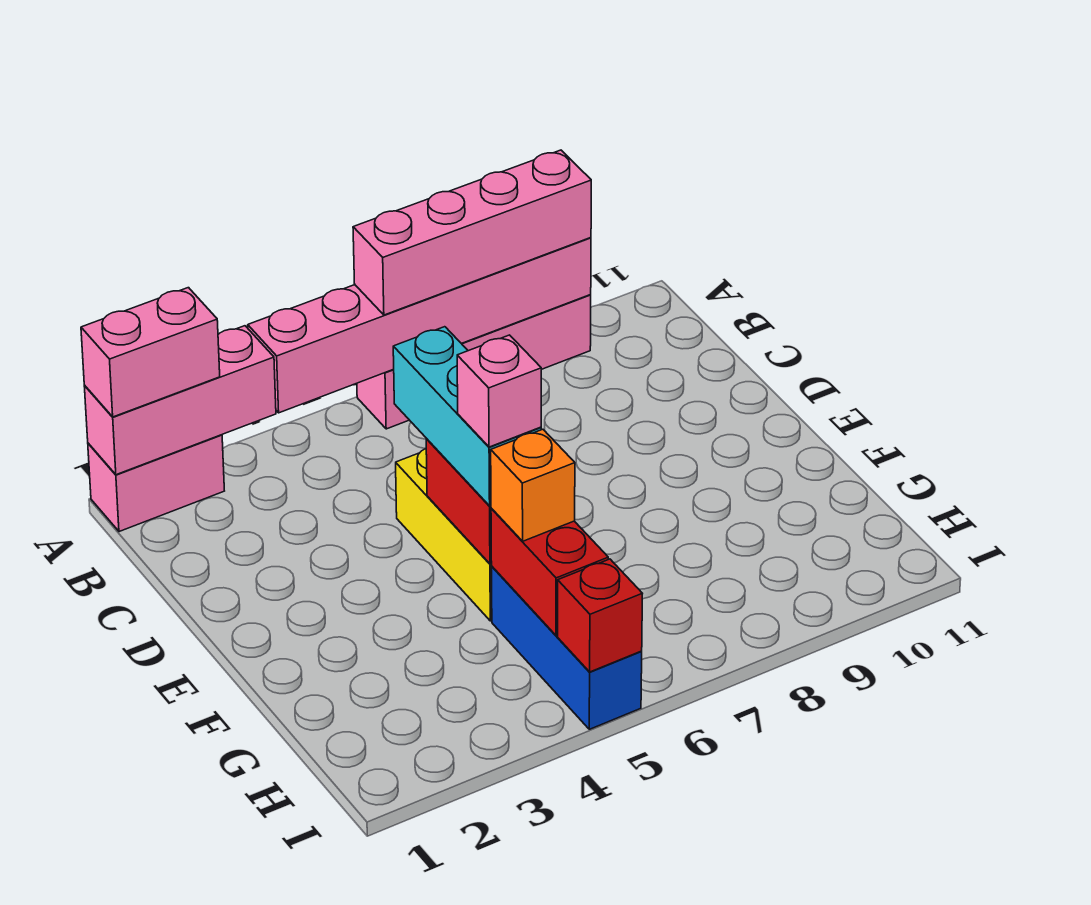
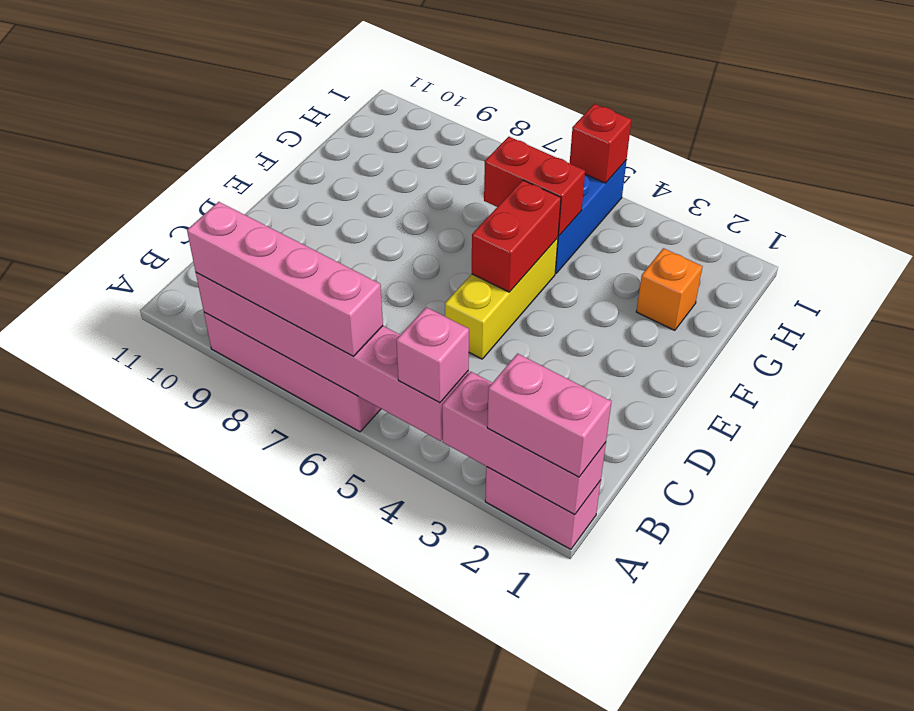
cyan 1x3 brick [393,327,541,506] -> none
pink 1x1 brick [457,335,541,447] -> pink 1x1 brick moved to [396,307,469,403]
red 1x2 brick [491,509,608,635] -> red 1x2 brick turned to [484,137,585,236]
orange 1x1 brick [491,429,575,541] -> orange 1x1 brick moved to [636,248,703,330]

